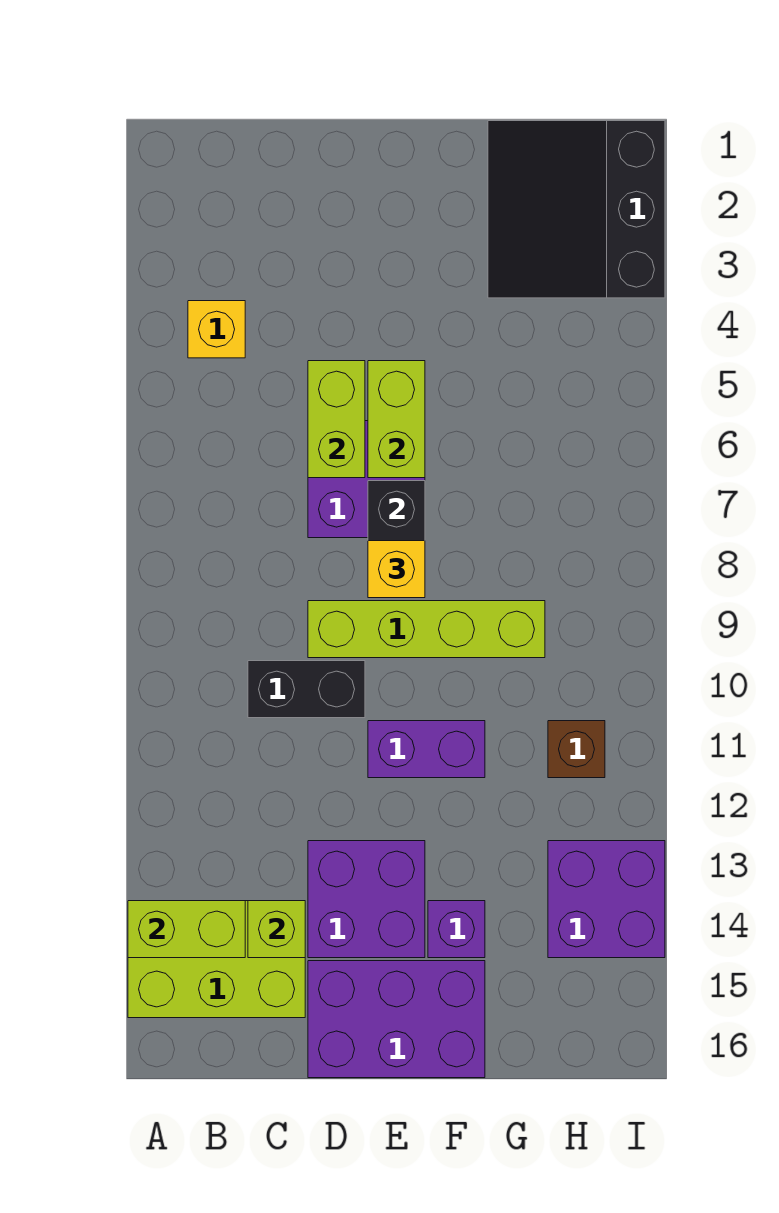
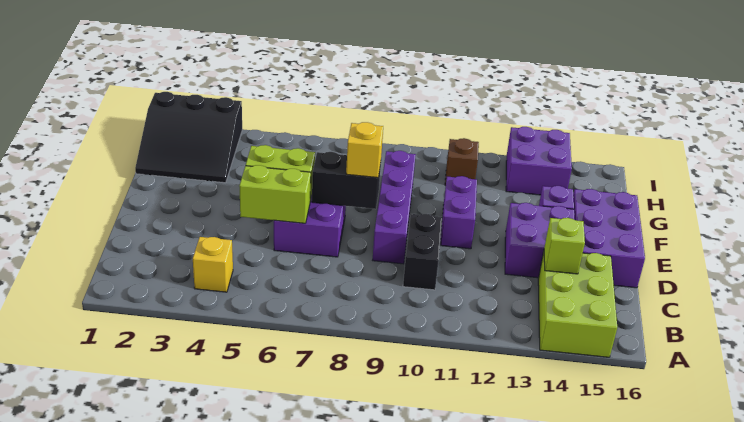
lime 1x2 brick [128,901,245,958] -> none
lime 1x4 brick [308,601,545,658] -> purple 1x4 brick [373,151,416,264]

